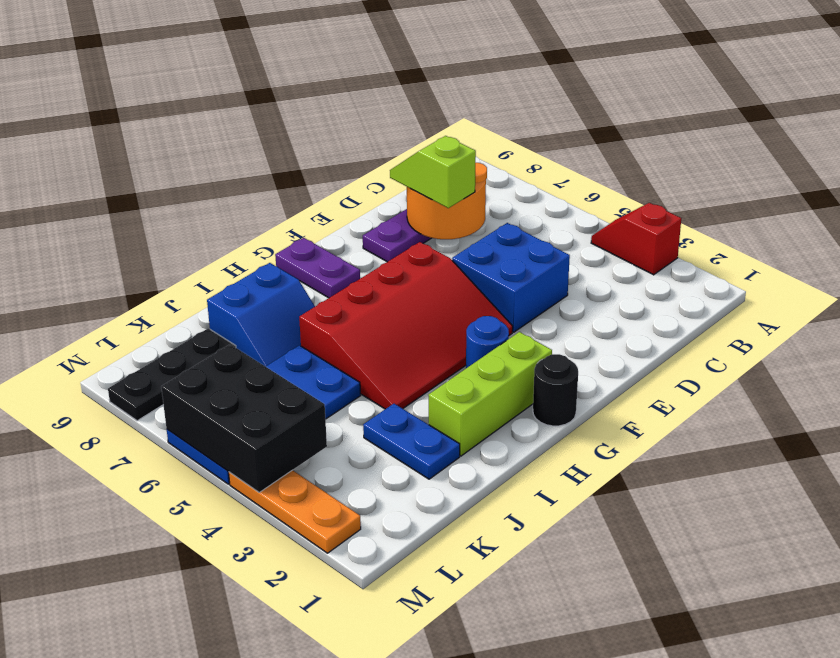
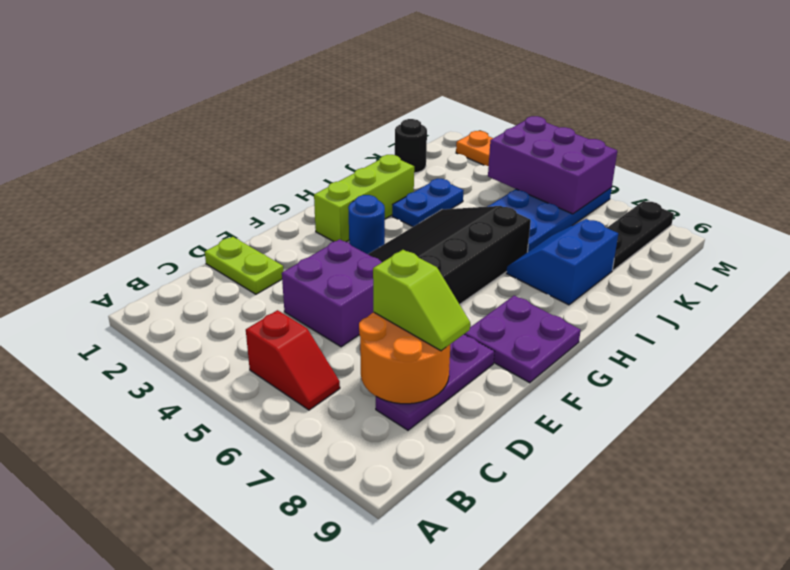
red 1x2 slope [591,203,681,275] -> red 1x2 slope moved to [246,310,340,410]
none -> lime 1x2 plate [205,237,284,294]
blue 2x2 brick [452,223,570,332] -> purple 2x2 brick [282,239,382,347]
red 3x4 slope [299,242,513,409] -> black 3x4 slope [368,206,531,304]
black 1x1 round brick [533,354,578,426] -> black 1x1 round brick moved to [395,119,427,173]
purple 1x2 plate [275,238,360,298] -> purple 2x2 plate [465,296,581,383]
blue 1x2 plate [363,404,460,479] -> blue 1x2 plate turned to [392,179,464,227]
black 2x3 brick [161,344,327,492] -> purple 2x3 brick [488,116,617,214]

